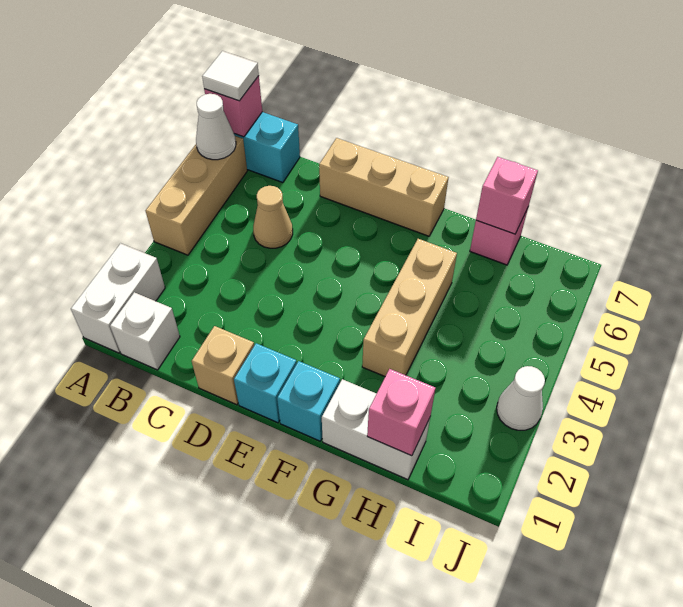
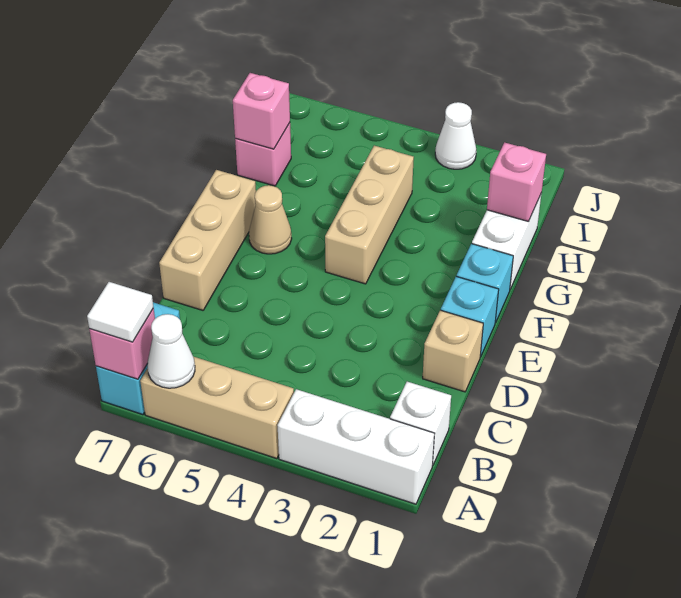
white 1x2 brick [71,243,165,353] -> white 1x3 brick [277,389,435,504]
tan 1x1 cone [253,186,293,248] -> tan 1x1 cone moved to [249,185,292,254]
tan 1x3 brick [362,239,457,376] -> tan 1x3 brick turned to [325,146,414,284]

